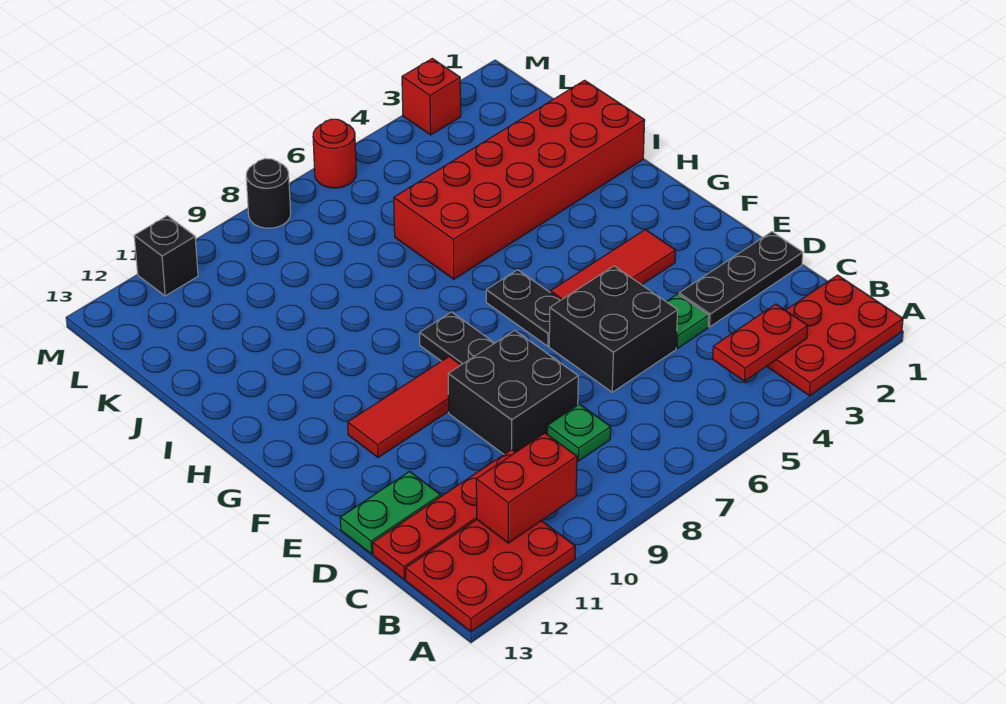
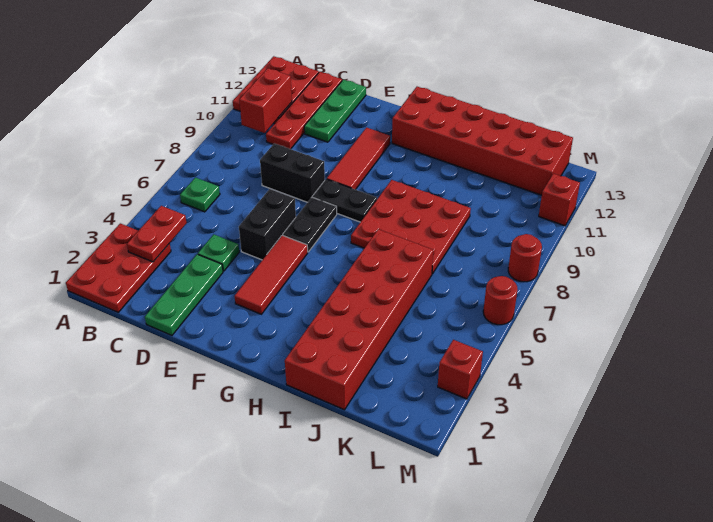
green 1x1 plate [547,404,611,461] -> green 1x1 plate moved to [180,178,220,212]
black 1x3 plate [679,232,803,327] -> green 1x3 plate [145,254,223,335]
black 2x2 brick [549,266,678,392] -> black 1x2 brick [239,189,296,260]
black 2x2 brick [448,330,578,454] -> black 1x2 brick [260,143,325,202]
green 1x2 plate [340,471,441,554] -> green 1x3 plate [304,80,366,142]
black 1x2 plate [486,270,561,346] -> black 1x2 plate turned to [283,197,337,252]
none -> red 2x6 brick [392,87,573,195]
none -> red 3x3 plate [351,180,471,274]
black 1x1 round brick [246,159,291,228] -> red 1x1 round brick [508,234,542,282]
black 1x1 brick [134,216,198,296] -> red 1x1 brick [539,174,580,226]

